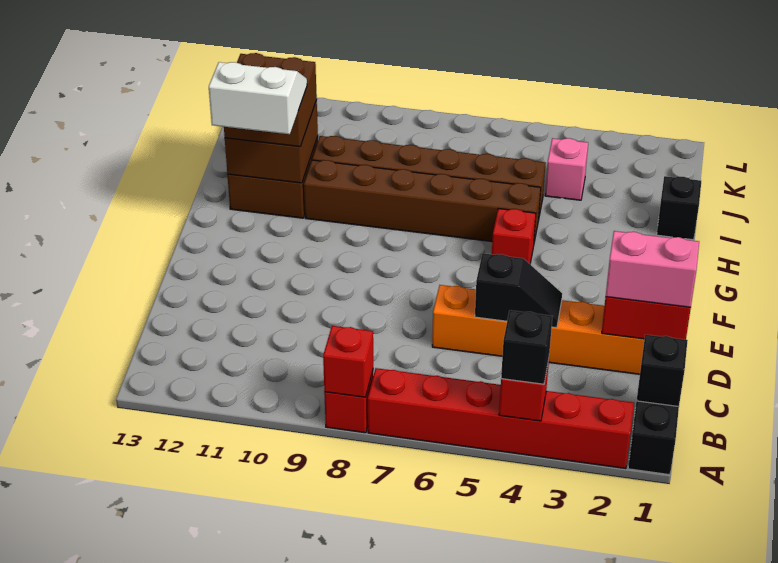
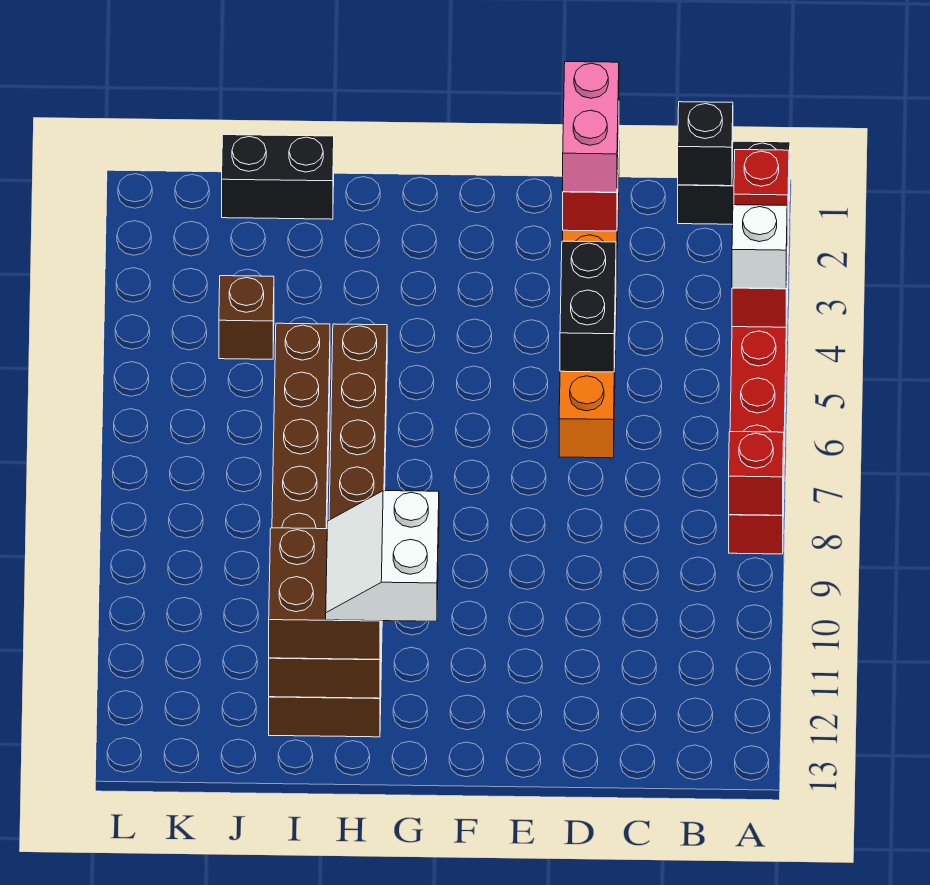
black 1x1 brick [501,310,553,384] -> white 1x1 brick [732,205,787,289]
black 1x2 slope [475,253,562,328] -> black 1x2 brick [560,241,616,372]
red 1x1 brick [492,209,536,264] -> red 1x1 brick moved to [734,150,789,233]
black 1x1 brick [657,176,701,240] -> black 1x2 brick [222,135,334,219]
pink 1x1 brick [545,138,588,200] -> brown 1x1 brick [219,276,274,359]

